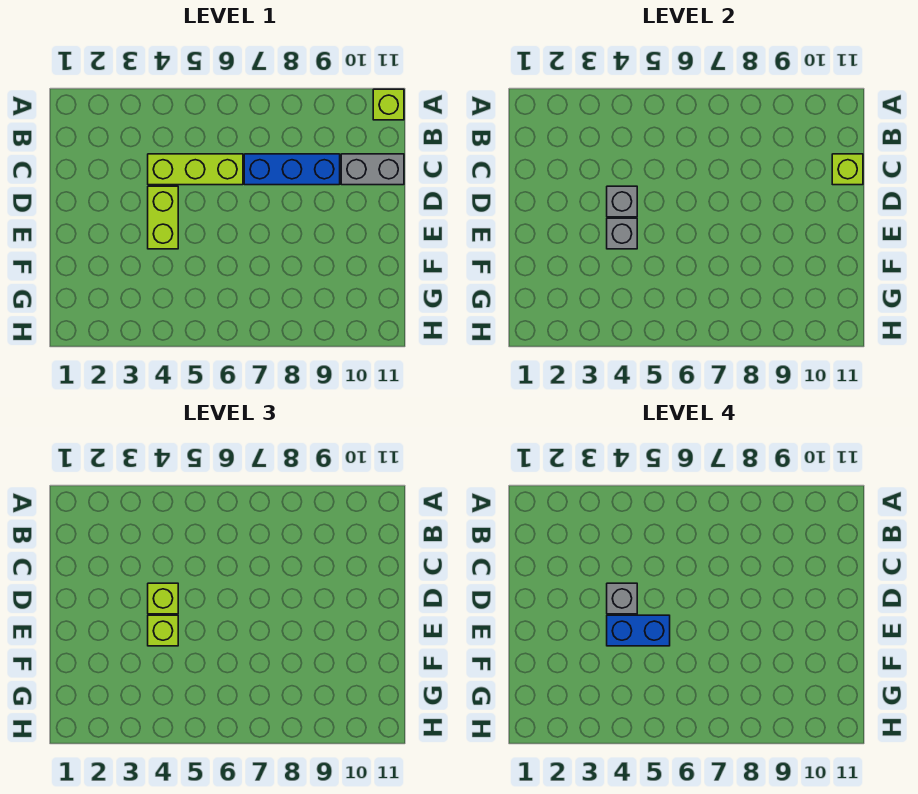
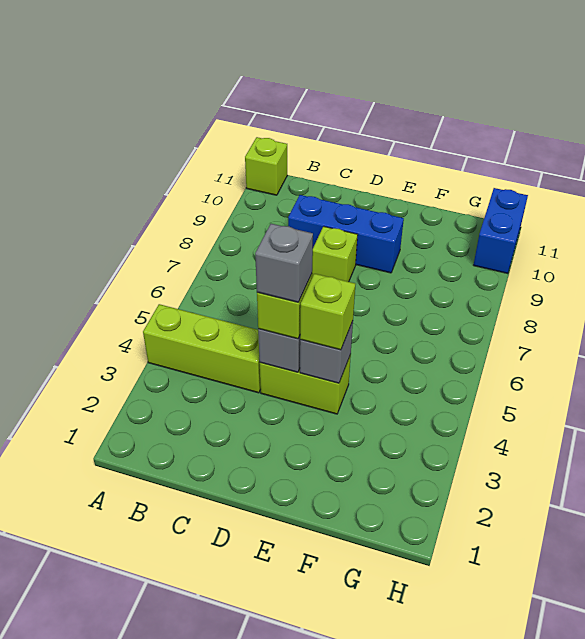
lime 1x3 brick [148,154,243,185] -> lime 1x3 brick turned to [143,304,261,393]
blue 1x3 brick [244,154,340,185] -> blue 1x3 brick turned to [288,195,404,273]
grey 1x2 brick [341,154,404,185] -> none
lime 1x1 brick [832,154,863,185] -> lime 1x1 brick moved to [312,226,358,282]
blue 1x2 brick [607,615,670,646] -> blue 1x2 brick moved to [474,188,528,274]

